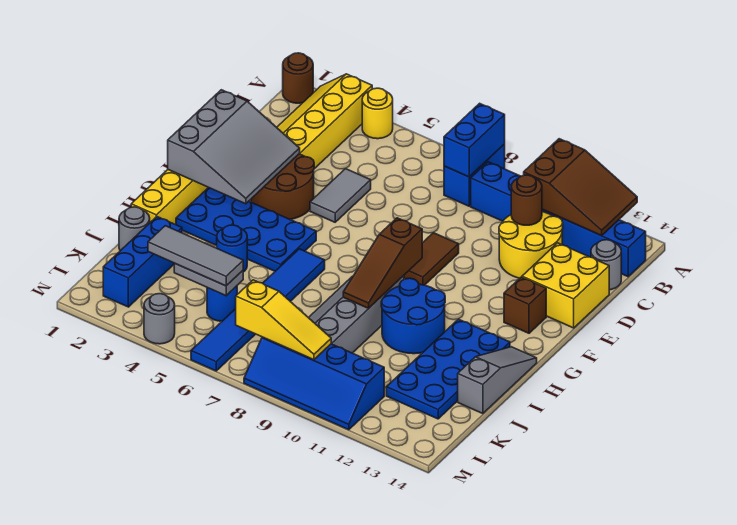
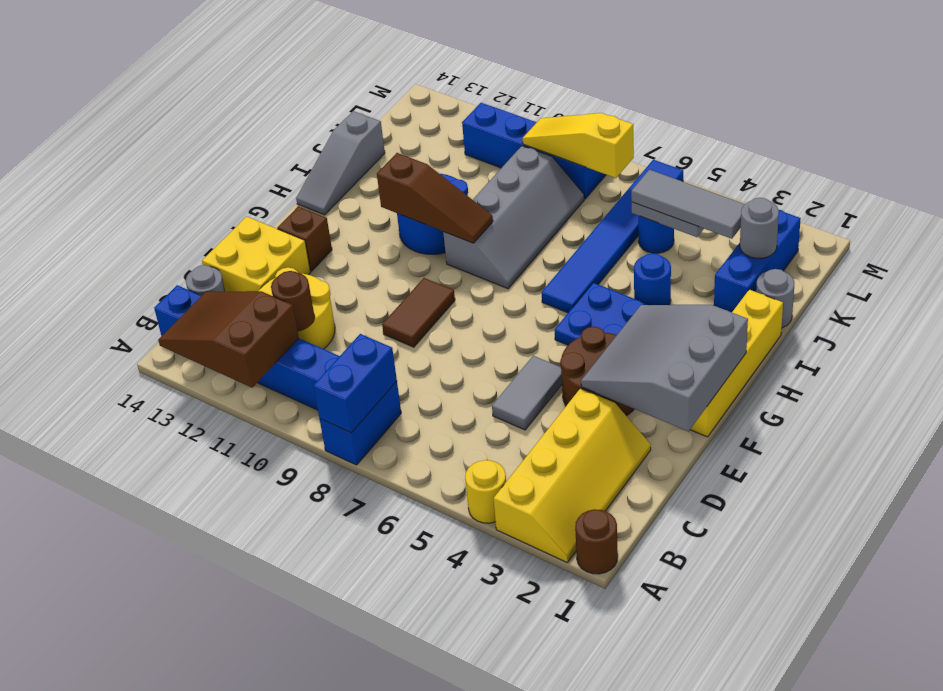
brown 1x3 slope [343,218,422,308] -> brown 1x3 slope turned to [377,153,493,243]
blue 2x4 plate [386,319,510,419] -> none
grey 1x1 round brick [144,294,175,344] -> grey 1x1 round brick moved to [740,198,779,258]

